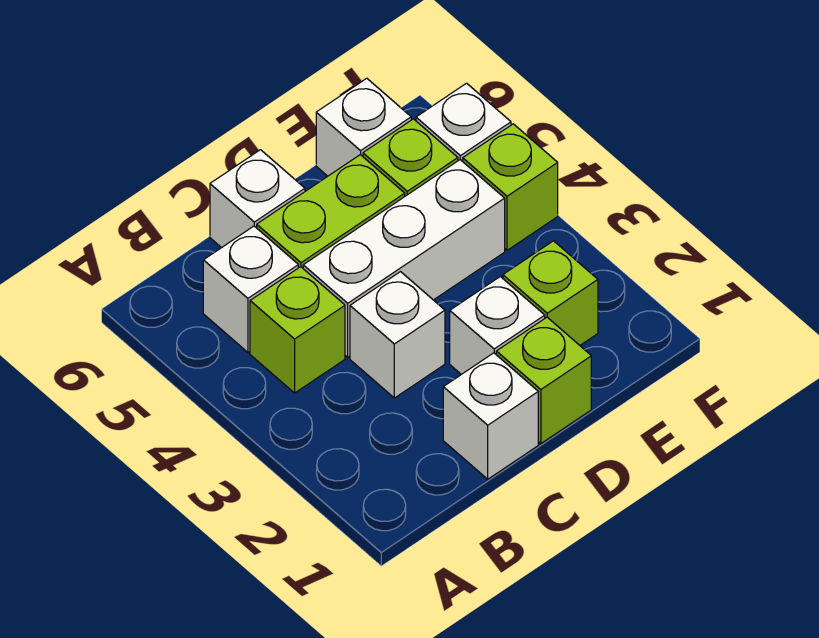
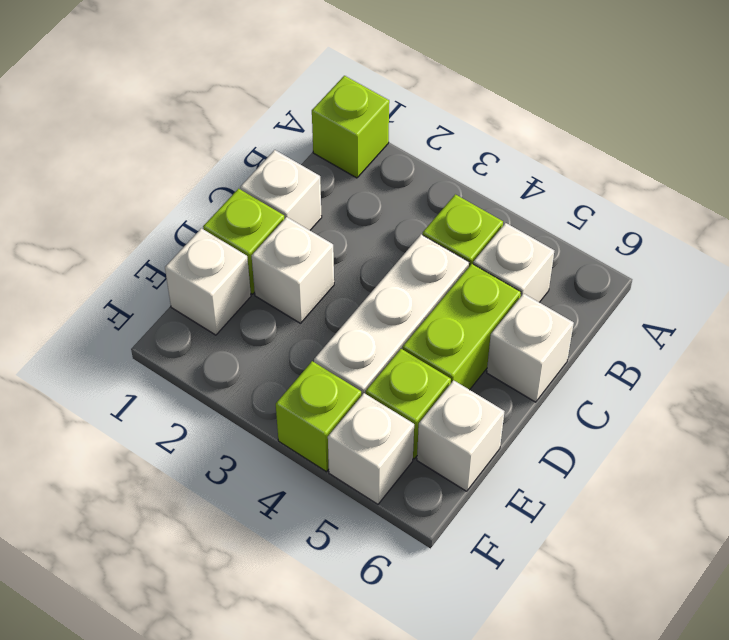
white 1x1 brick [350,272,445,398] -> white 1x1 brick moved to [165,228,251,335]
lime 1x1 brick [503,241,598,345] -> lime 1x1 brick moved to [312,76,389,178]

